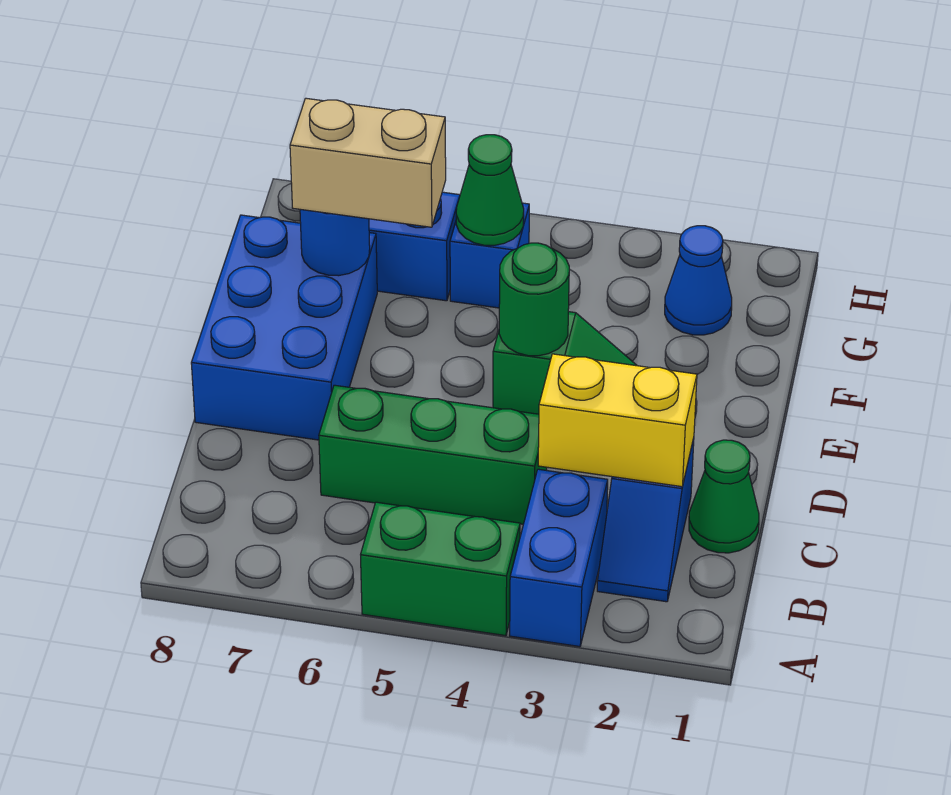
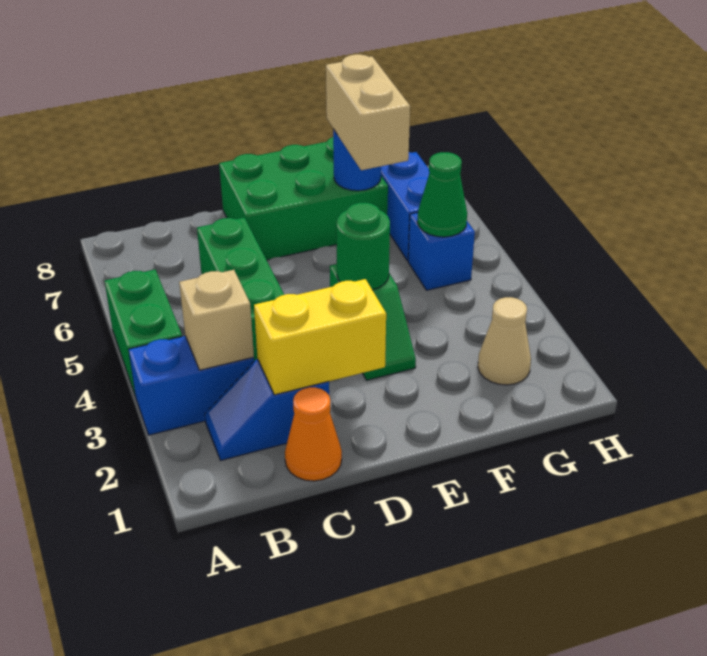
none -> tan 1x1 brick [179,270,254,370]
green 1x1 cone [689,440,759,553] -> orange 1x1 cone [285,387,342,481]
yellow 1x2 brick [538,354,697,487] -> yellow 1x2 brick turned to [254,279,386,395]
blue 2x3 brick [191,215,377,440] -> green 2x3 brick [219,137,388,260]
blue 1x1 cone [665,226,732,335] -> tan 1x1 cone [478,297,531,385]

